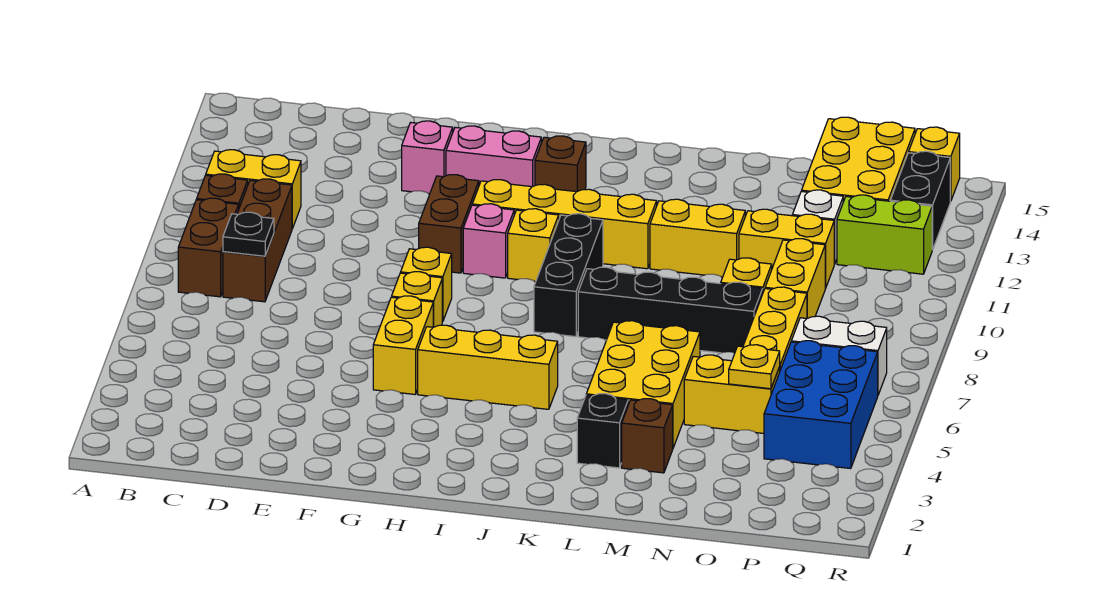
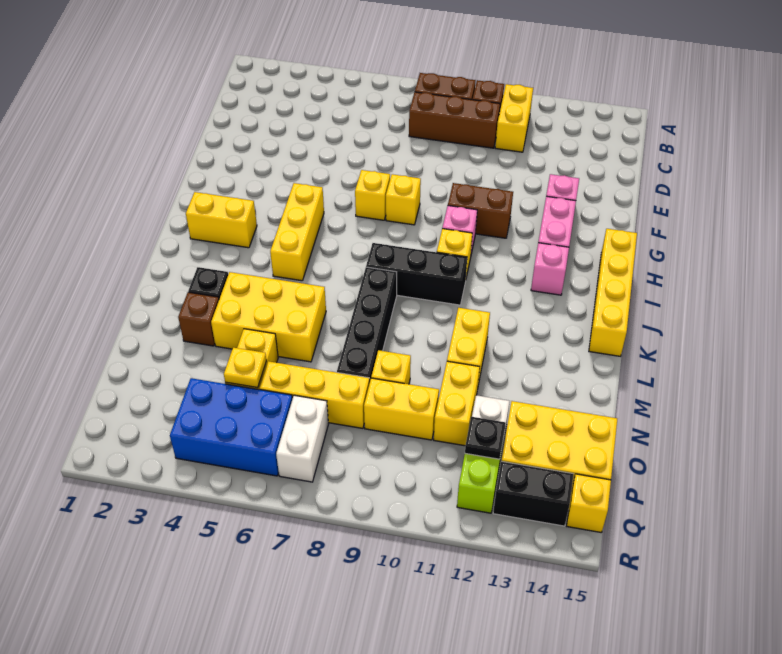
black 1x1 plate [223,212,274,256] -> black 1x1 plate moved to [465,417,506,459]
yellow 1x2 brick [373,296,433,394] -> yellow 1x2 brick moved to [186,192,257,248]
yellow 1x4 brick [472,180,657,269] -> yellow 1x4 brick moved to [589,229,637,356]
brown 1x1 brick [535,136,586,192] -> pink 1x1 brick [531,243,569,295]

